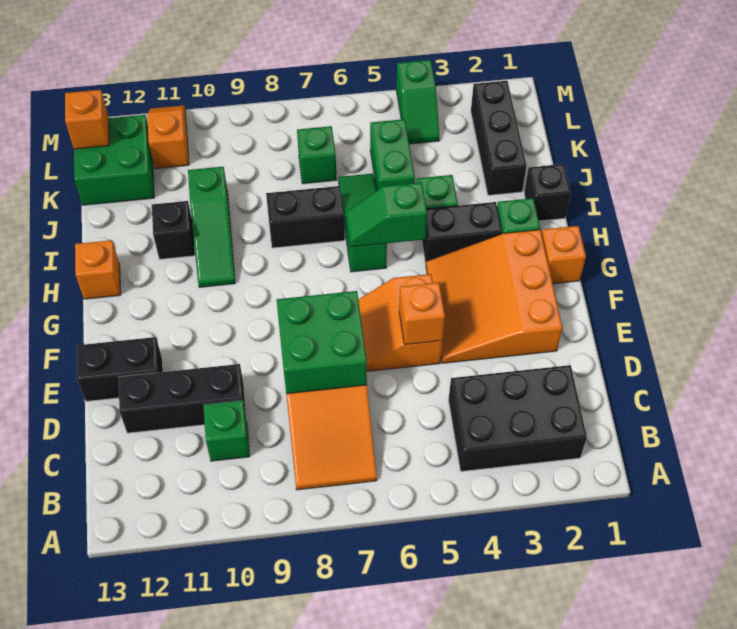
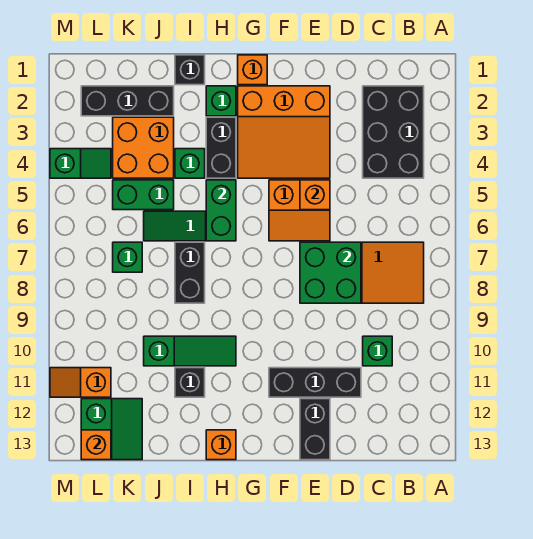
black 1x3 brick [118,364,247,433] -> black 1x3 brick turned to [269,368,361,397]
green 1x2 slope [346,182,427,247] -> green 1x2 brick [206,180,236,241]
none -> orange 2x2 brick [113,117,174,178]
green 2x2 brick [74,115,154,205] -> green 2x2 slope [81,399,142,460]

